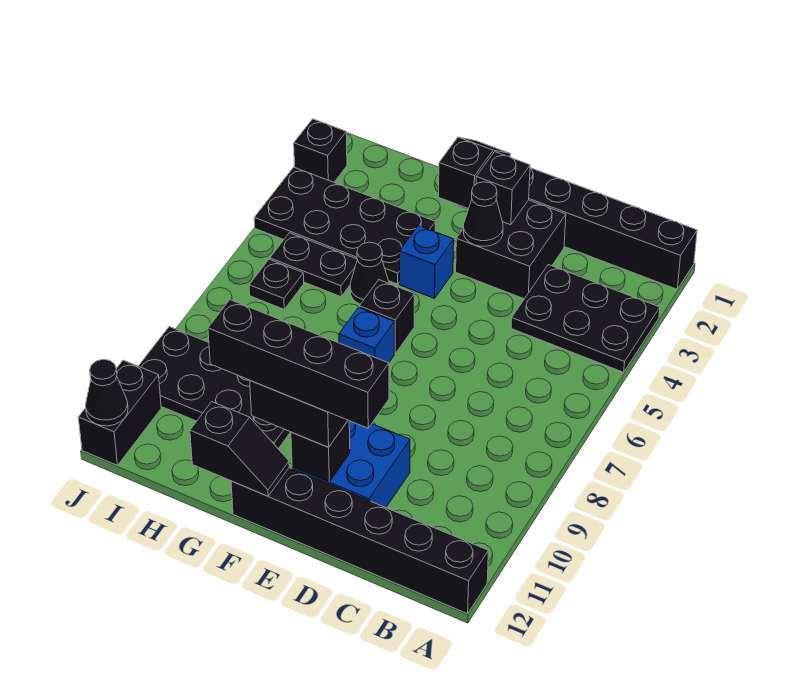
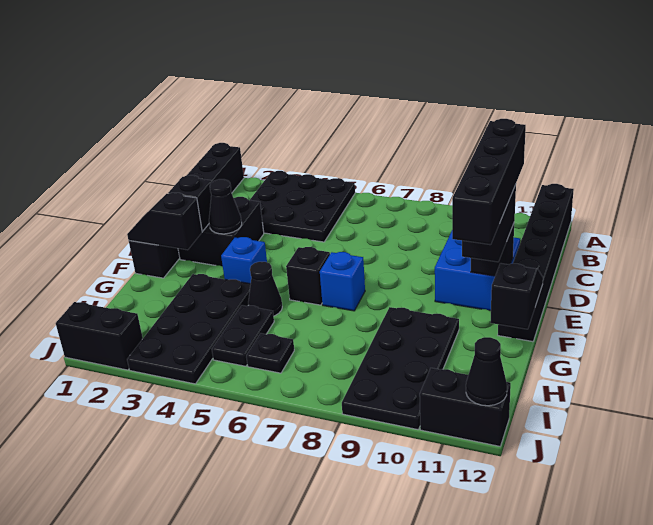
black 2x3 plate [511,265,660,372] -> black 3x3 plate [250,171,355,242]
black 1x1 brick [294,119,347,182] -> black 1x2 brick [56,302,143,370]

